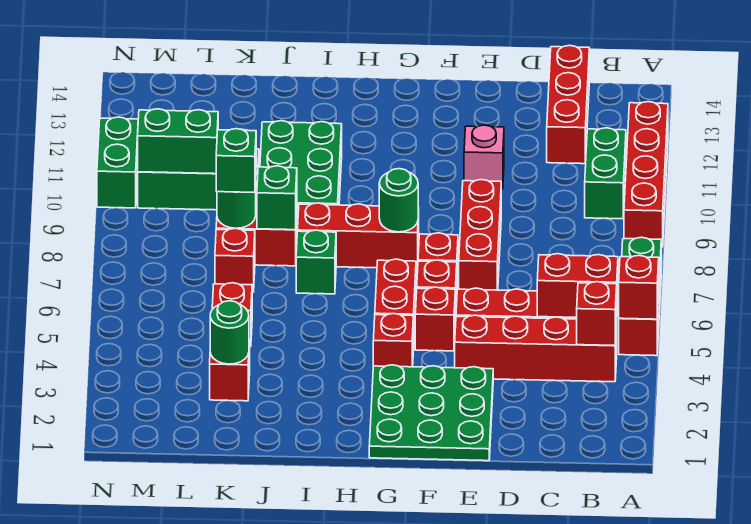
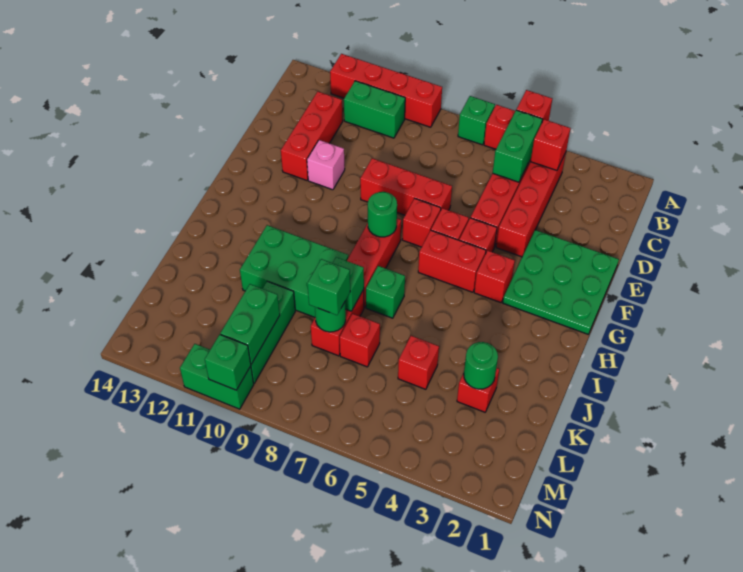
red 1x2 brick [537,254,618,317] -> green 1x2 brick [493,110,542,182]
red 1x3 brick [547,45,589,164] -> red 1x3 brick turned to [281,91,343,180]
none -> green 1x1 brick [205,335,251,390]

